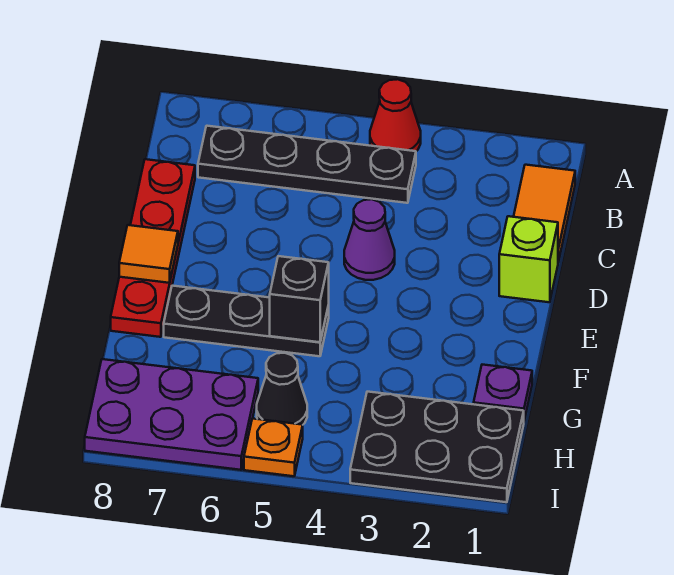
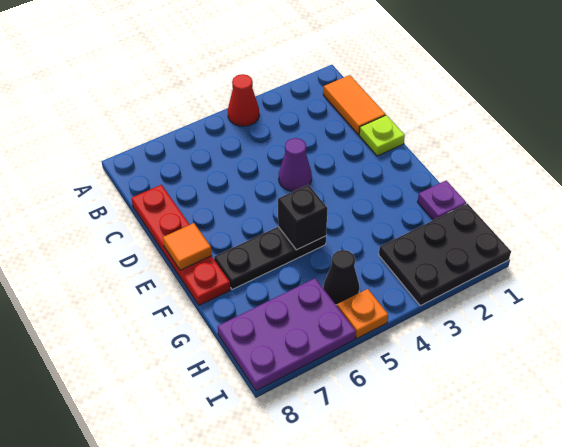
black 1x4 plate [198,126,416,203] -> none
lime 1x1 brick [499,216,558,302] -> lime 1x1 plate [359,115,405,156]

